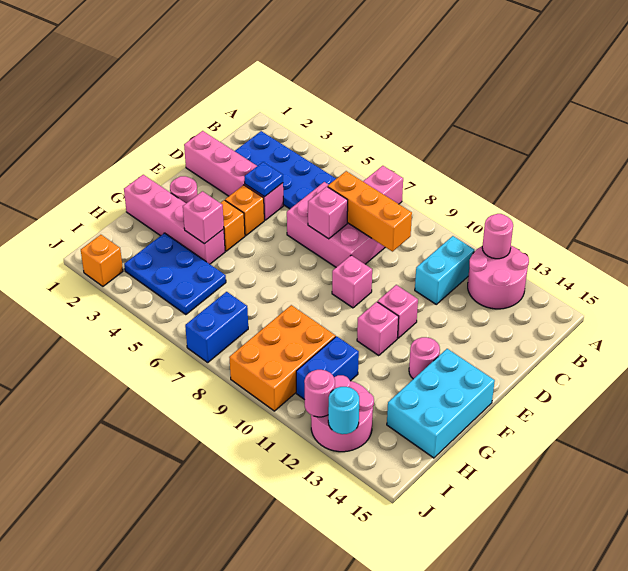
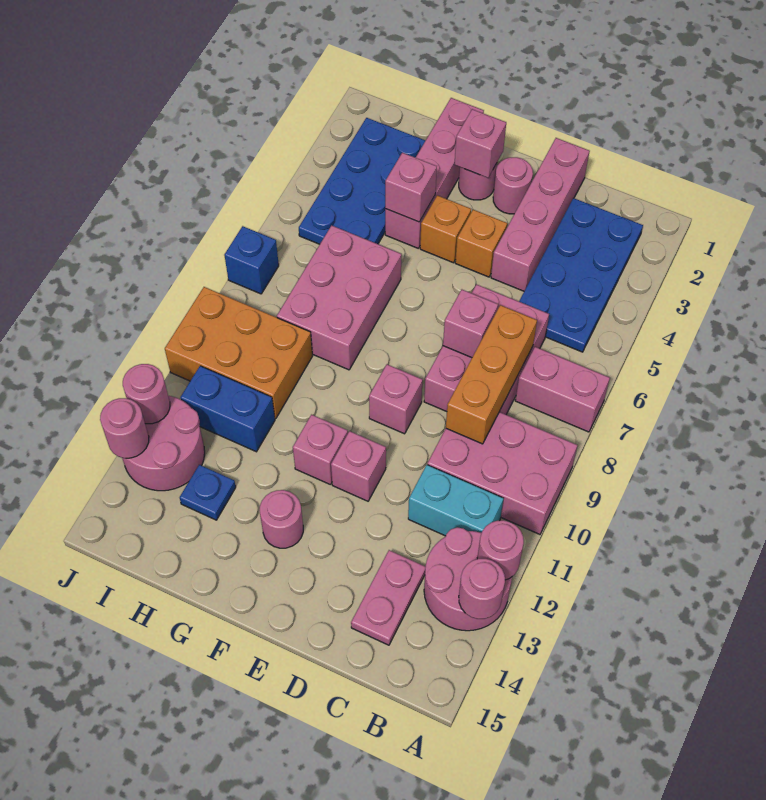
none -> pink 2x3 brick [427,412,578,534]
none -> pink 1x1 round brick [459,559,505,619]
none -> pink 1x2 plate [351,550,426,645]
blue 1x1 plate [244,162,283,197] -> blue 1x1 plate moved to [180,465,236,520]
none -> pink 1x1 round brick [493,157,533,214]
none -> pink 1x1 brick [454,109,506,178]
cyan 2x3 brick [387,349,495,458] -> none
none -> pink 2x3 brick [277,225,401,370]
blue 2x3 plate [124,233,226,315] -> blue 2x4 plate [299,118,426,244]
blue 1x2 brick [185,292,248,362] -> blue 1x1 brick [224,226,279,294]
orange 1x1 brick [81,235,123,286] -> none
cyan 1x1 round brick [328,387,359,434] -> pink 1x1 round brick [100,398,149,458]

